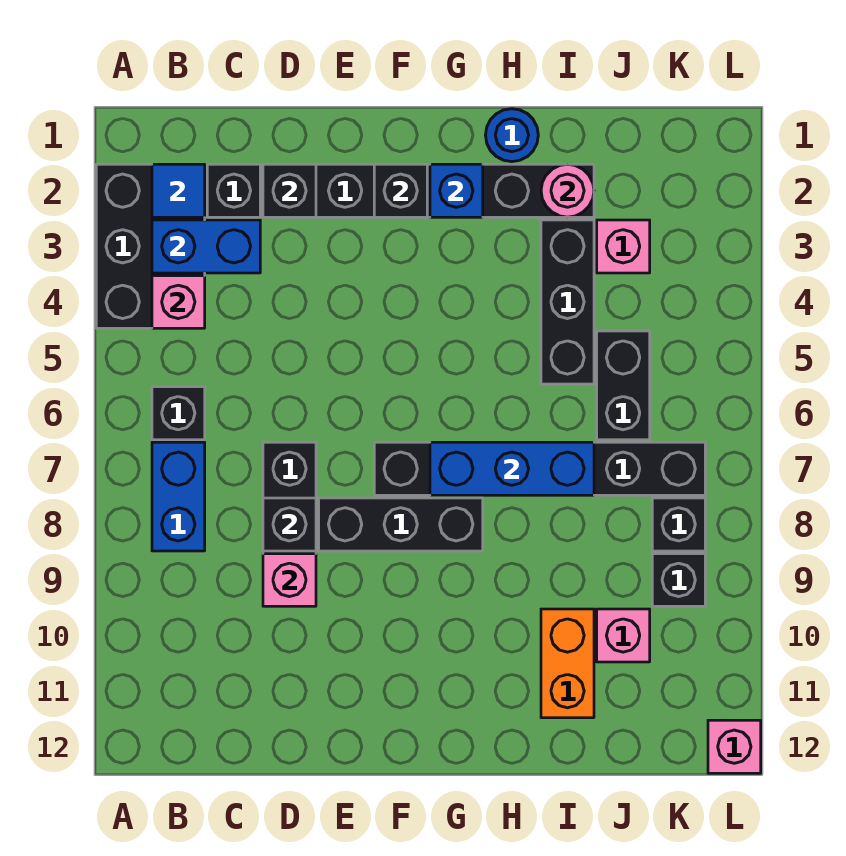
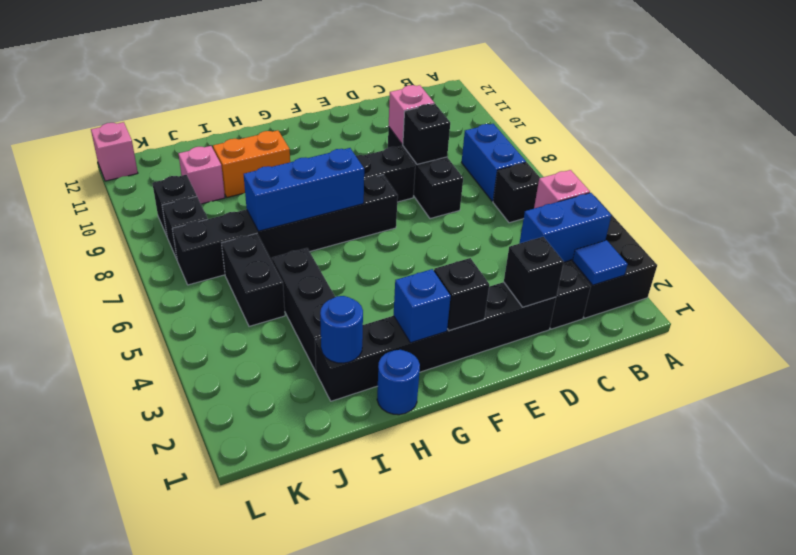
pink 1x1 round brick [541,164,594,217] -> blue 1x1 round brick [320,296,363,363]
orange 1x2 brick [541,609,594,718] -> orange 1x2 brick turned to [213,130,290,197]
pink 1x1 brick [597,220,650,273] -> none

